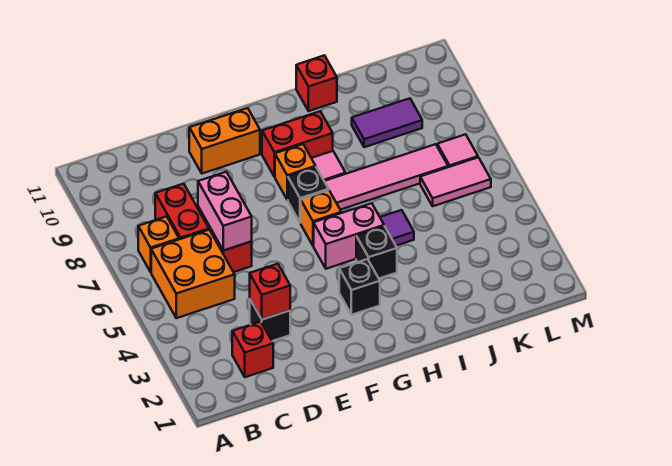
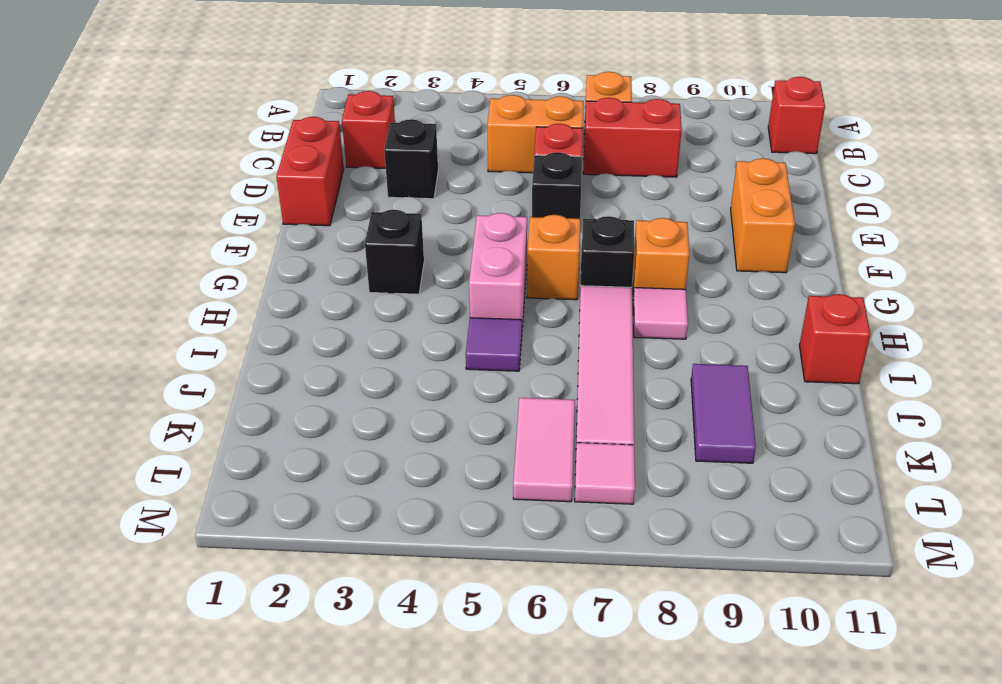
orange 2x2 brick [151,230,235,318] -> orange 1x2 brick [487,95,584,173]
red 1x1 brick [250,264,290,319] -> red 1x1 brick moved to [768,77,825,154]
pink 1x2 brick [198,172,252,251] -> none
red 1x2 brick [262,111,333,177] -> red 1x2 brick moved to [276,117,344,226]
black 1x1 brick [356,226,397,278] -> black 1x1 brick moved to [532,152,582,219]

